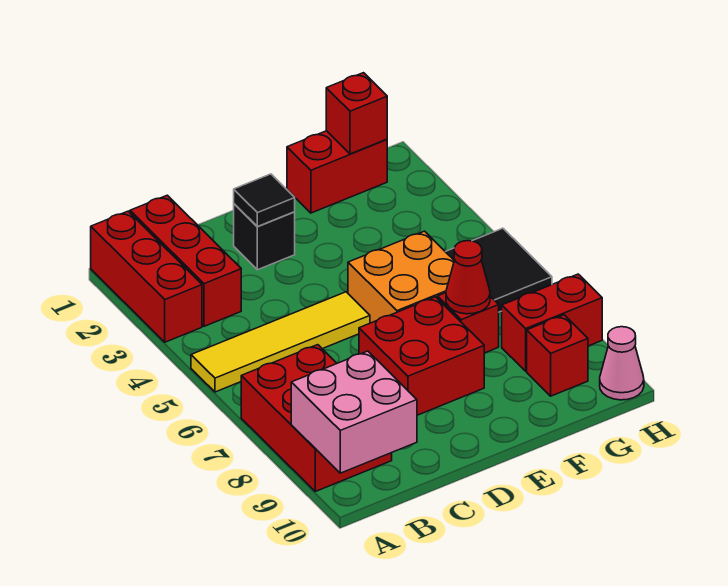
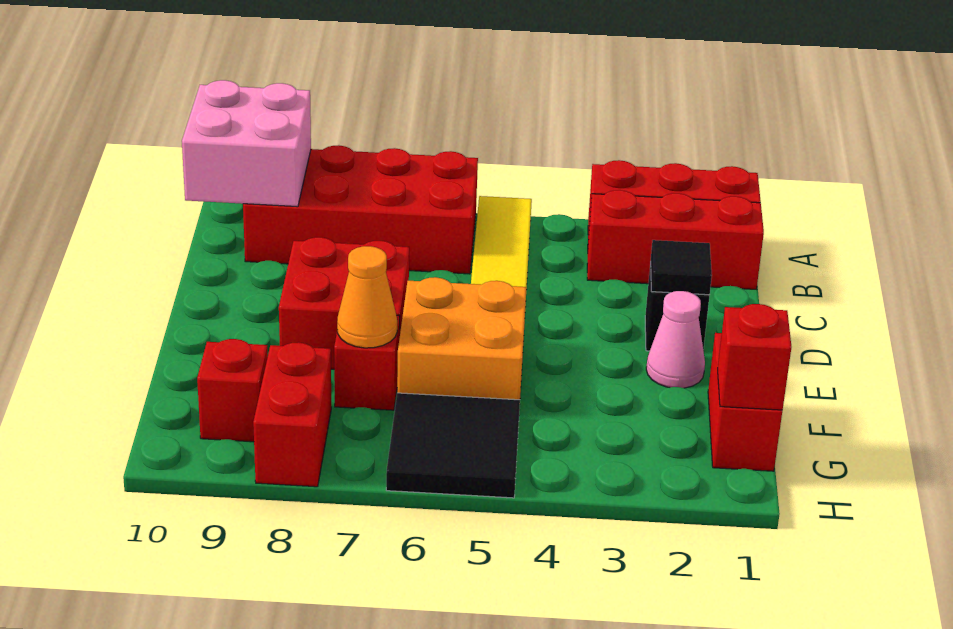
red 2x3 brick [241,345,392,491] -> red 2x4 brick [243,145,478,274]
red 1x1 cone [446,241,490,314] -> orange 1x1 cone [337,246,397,348]
pink 1x1 cone [600,327,644,400] -> pink 1x1 cone moved to [646,291,705,388]

